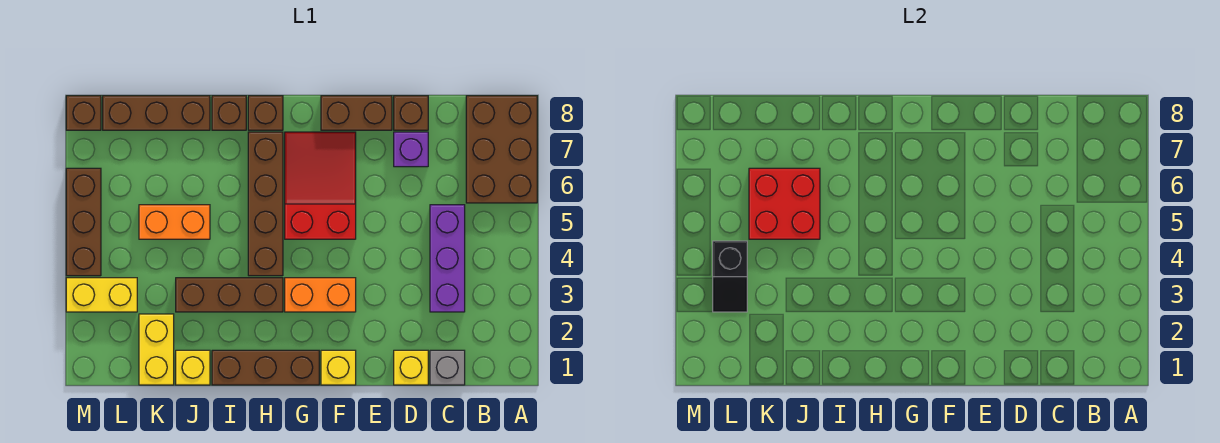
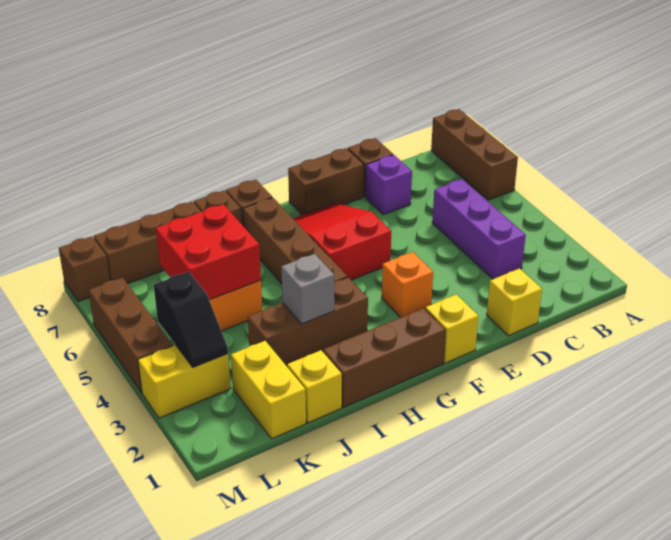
brown 2x3 brick [466,96,537,203] -> brown 1x3 brick [431,109,518,200]
grey 1x1 brick [430,350,465,385] -> grey 1x1 brick moved to [281,254,334,324]
orange 1x2 brick [285,278,356,312] -> orange 1x1 brick [382,252,433,317]

